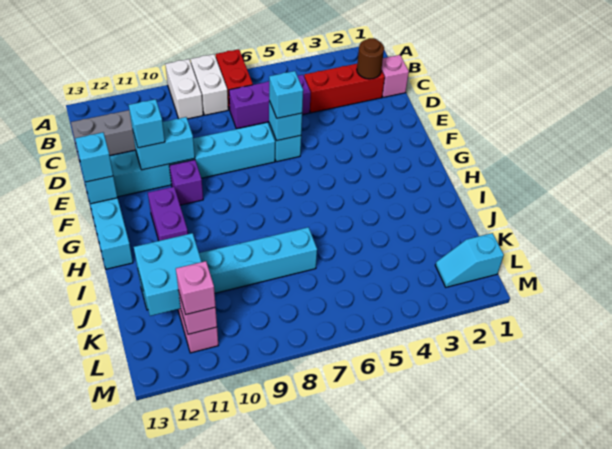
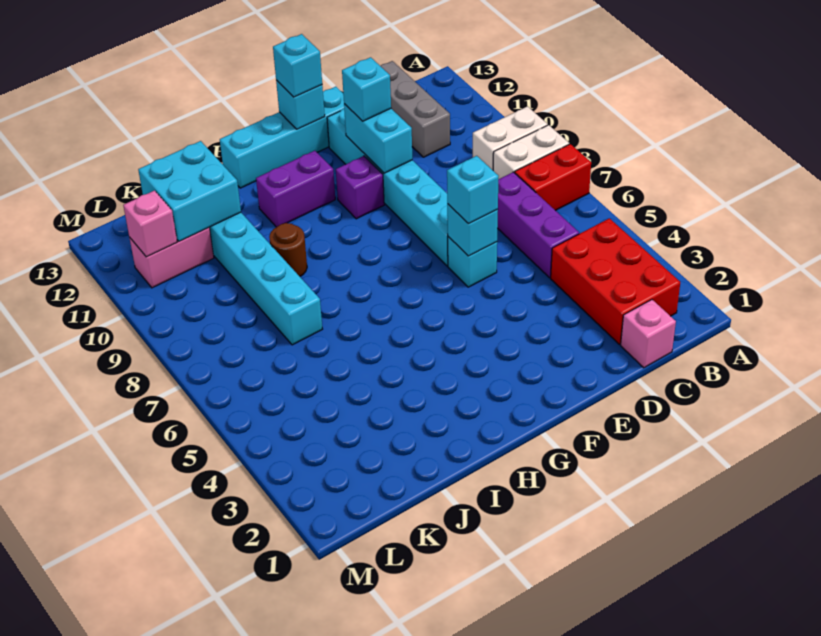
red 1x3 brick [304,64,385,113] -> red 2x3 brick [551,218,680,344]
brown 1x1 round brick [357,38,384,79] -> brown 1x1 round brick moved to [269,223,307,276]
cyan 1x2 slope [435,233,504,287] -> none
pink 1x1 brick [176,261,216,314] -> none

